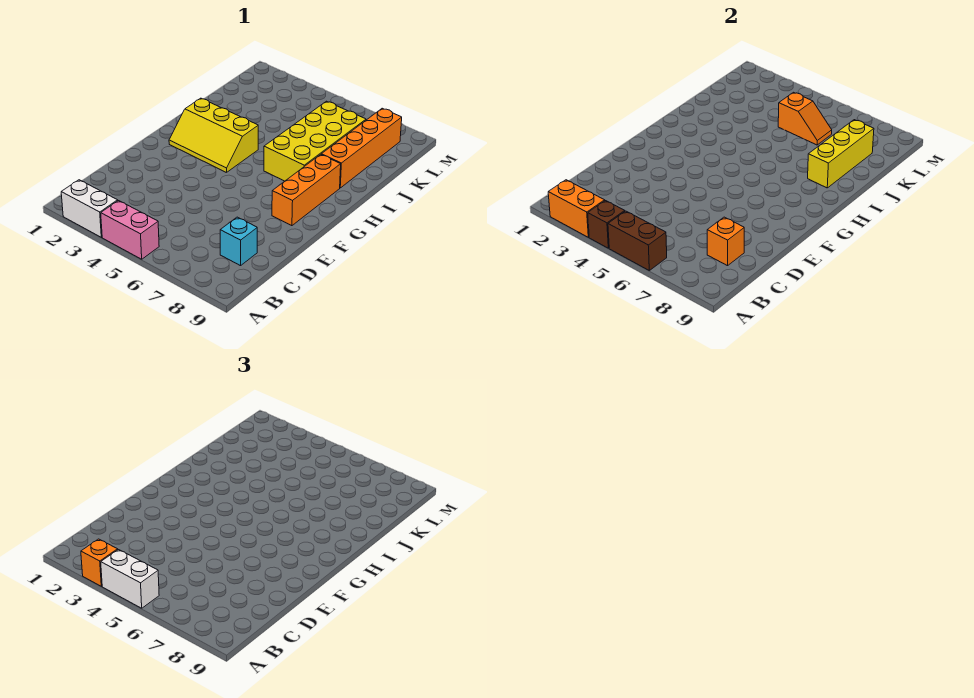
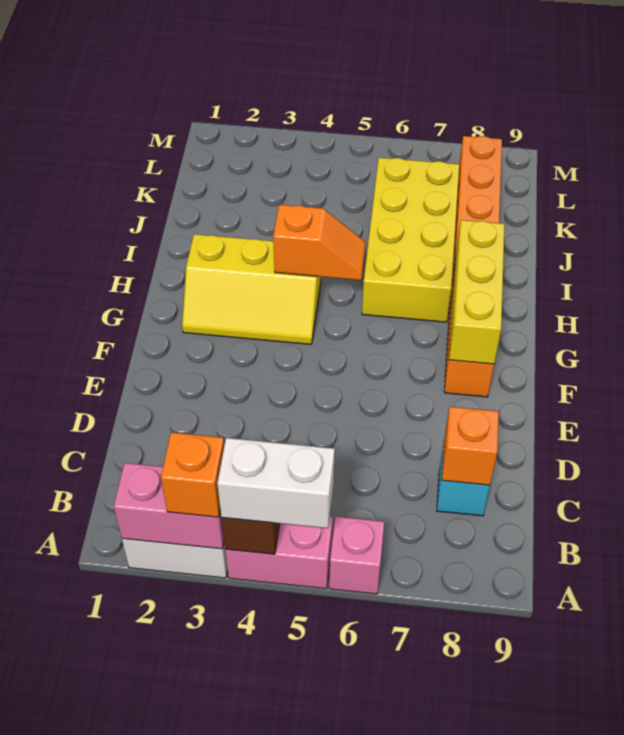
orange 1x2 brick [548,180,605,237] -> pink 1x2 brick [114,463,224,549]
brown 1x2 brick [608,211,667,270] -> none
none -> pink 1x1 brick [329,517,384,594]
yellow 1x3 brick [808,120,874,188] -> yellow 1x3 brick moved to [449,220,505,364]
orange 1x2 slope [778,92,832,145] -> orange 1x2 slope moved to [273,205,366,280]

